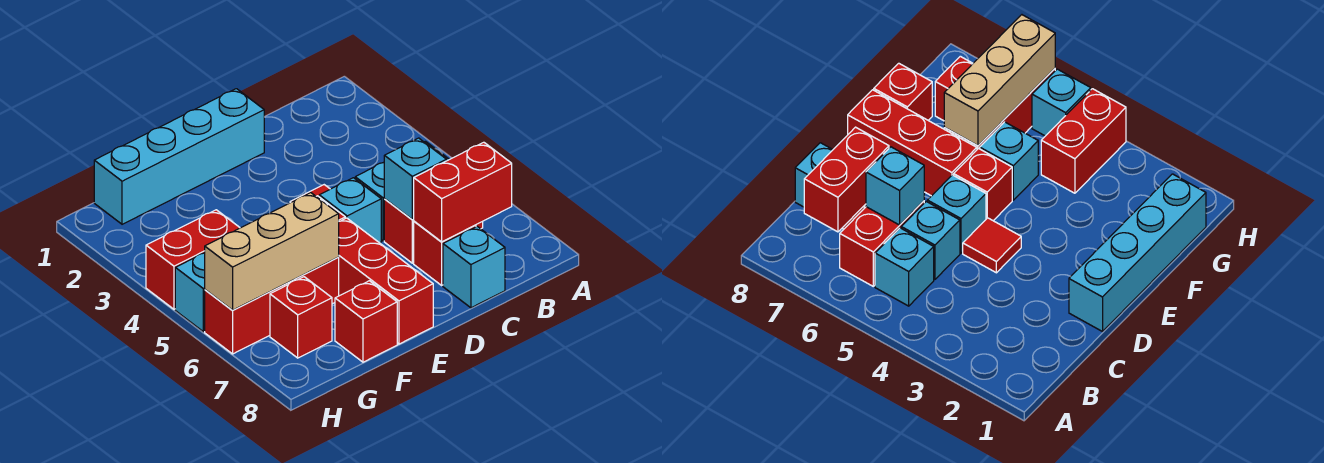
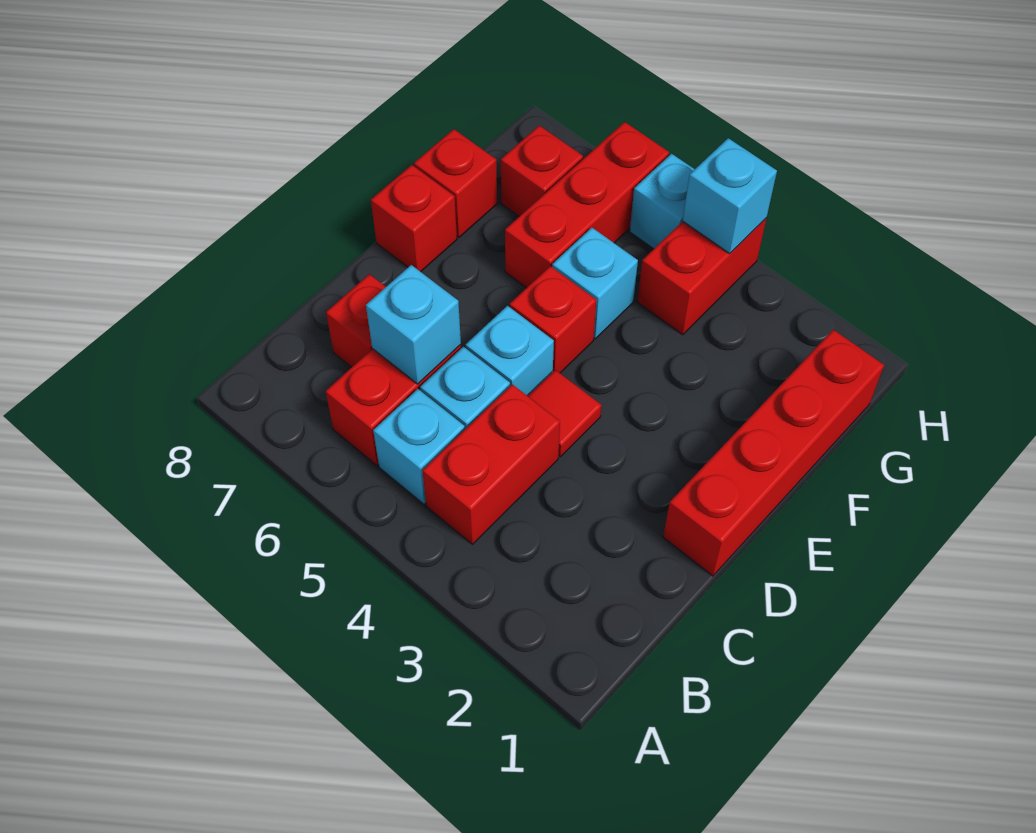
red 1x2 brick [413,142,512,242] -> red 1x2 brick moved to [422,384,560,544]
cyan 1x1 brick [443,226,505,308] -> cyan 1x1 brick moved to [683,138,777,254]
cyan 1x4 brick [94,89,264,224] -> red 1x4 brick [663,330,884,576]
red 1x3 brick [338,218,433,344] -> red 1x1 brick [371,165,457,272]
tan 1x3 brick [205,193,339,310] -> none

